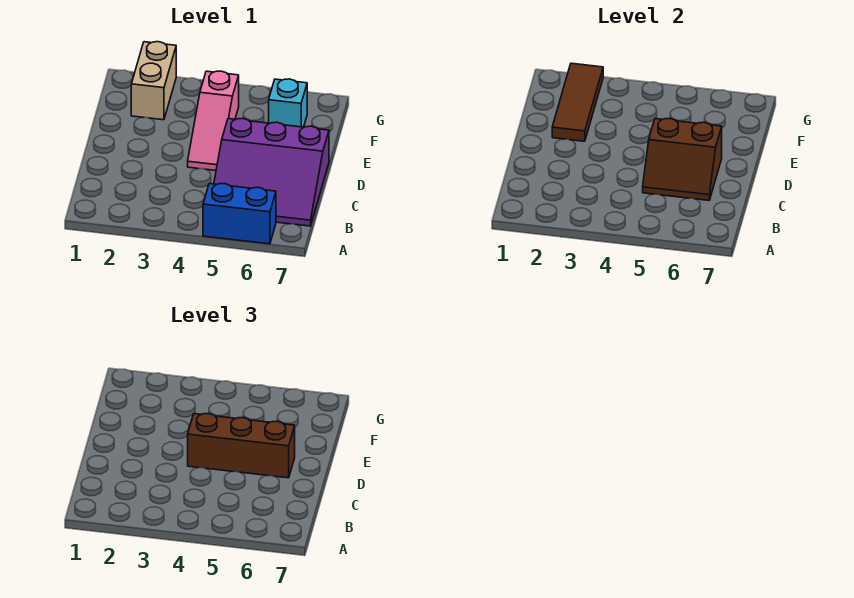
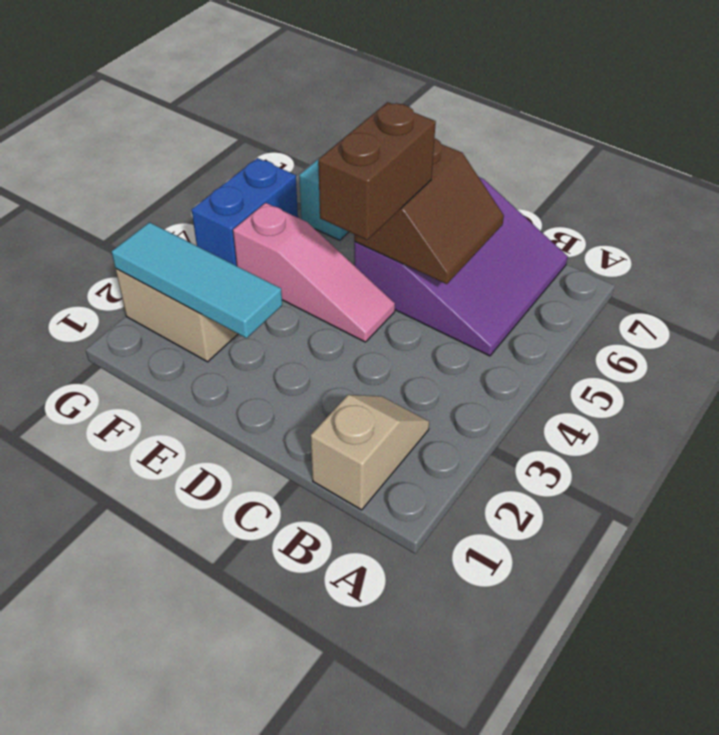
blue 1x2 brick [203,184,276,244] -> blue 1x2 brick moved to [192,158,298,266]
none -> tan 1x2 slope [311,395,429,510]
brown 1x3 brick [188,414,295,478] -> brown 1x2 brick [318,102,436,240]
brown 1x3 tile [552,63,603,141] -> cyan 1x3 tile [112,222,282,338]

